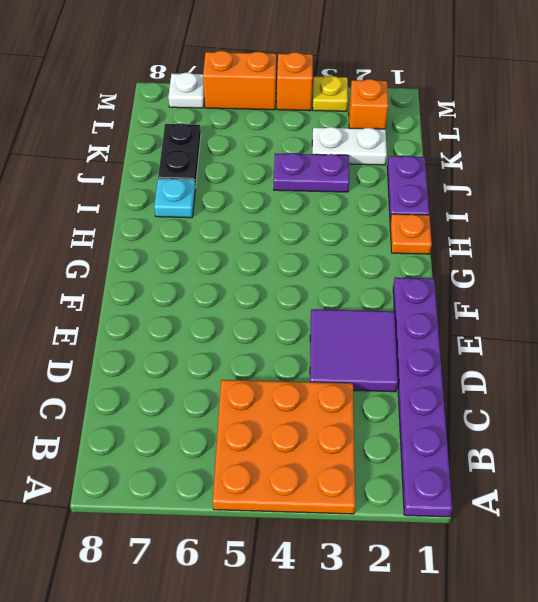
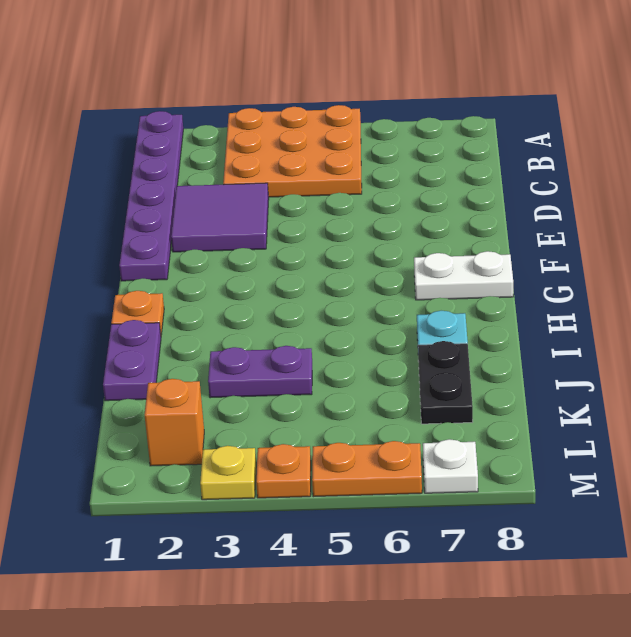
white 1x2 plate [312,127,387,165] -> white 1x2 plate moved to [414,251,513,300]
orange 1x1 brick [277,52,313,111] -> orange 1x1 plate [256,444,311,498]
orange 1x2 brick [203,51,276,110] -> orange 1x2 plate [312,441,422,497]

